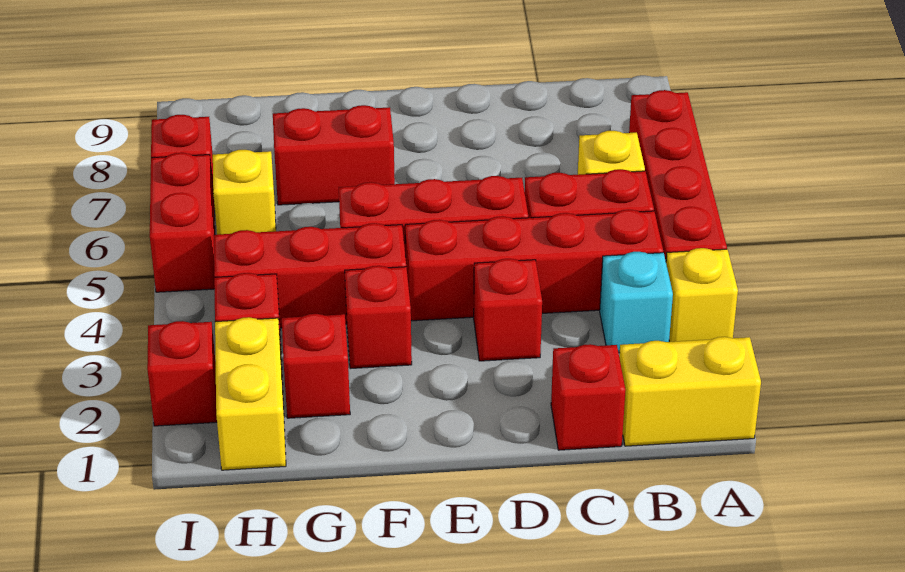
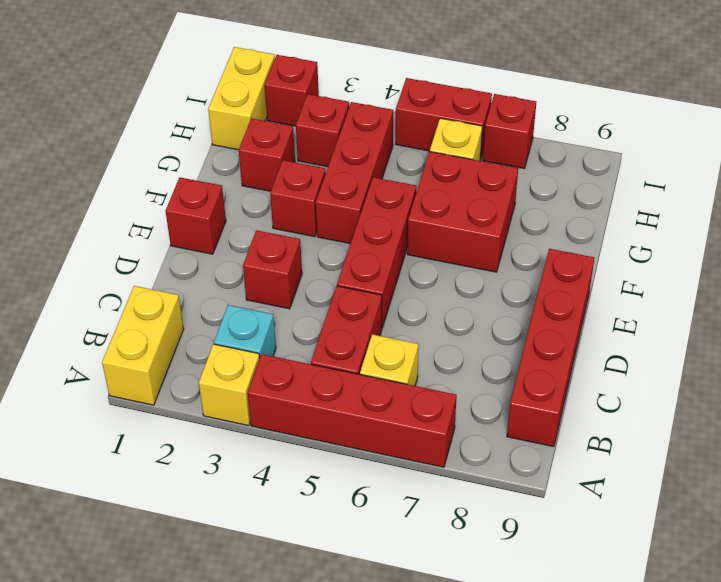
red 1x4 brick [405,210,663,321] -> red 1x4 brick moved to [507,249,594,447]
red 1x1 brick [551,344,626,450] -> red 1x1 brick moved to [166,177,226,254]
red 1x2 brick [273,105,395,205] -> red 2x2 brick [407,152,518,272]
yellow 1x2 brick [215,317,286,470] -> yellow 1x2 brick turned to [208,47,275,150]

